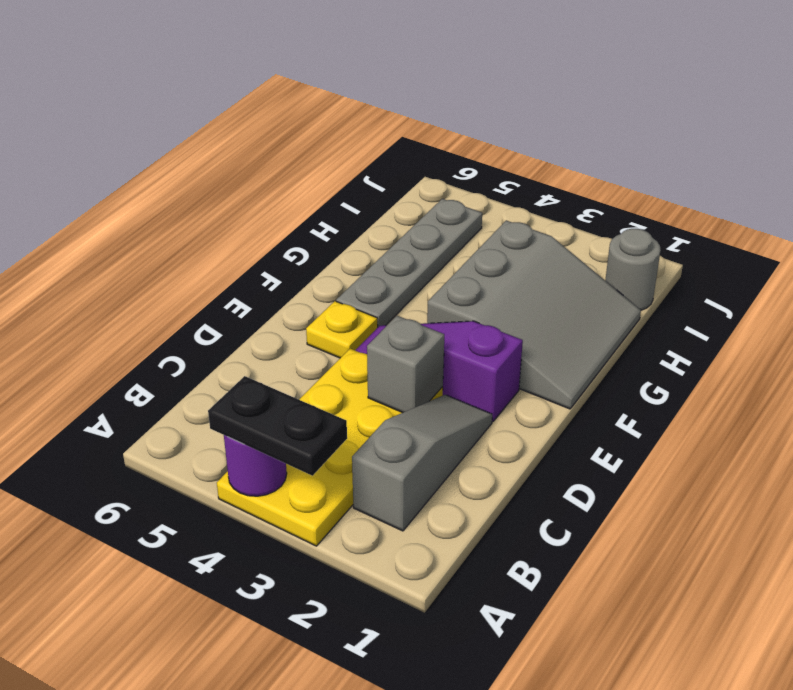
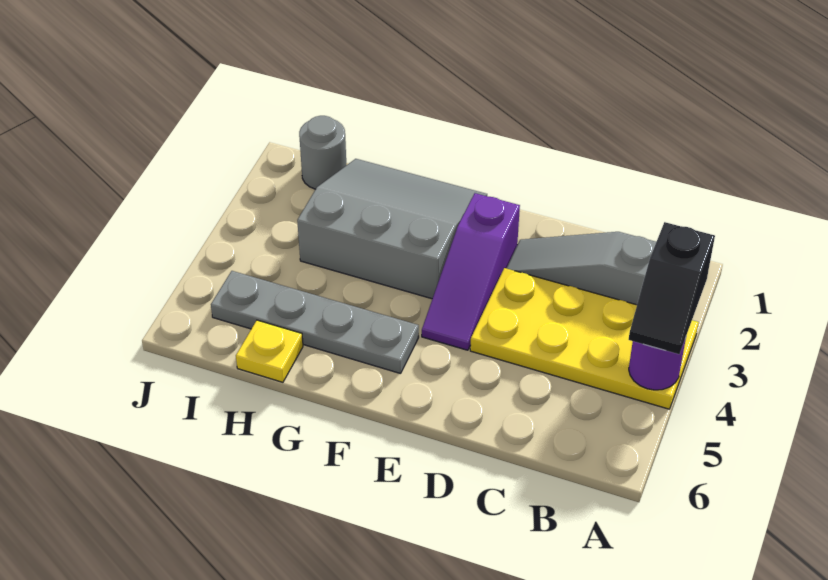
black 1x2 plate [208,376,347,476] -> black 1x2 slope [629,222,715,354]
grey 1x1 brick [367,316,444,413] -> none
yellow 1x1 plate [306,301,378,358] -> yellow 1x1 plate moved to [236,320,303,382]

